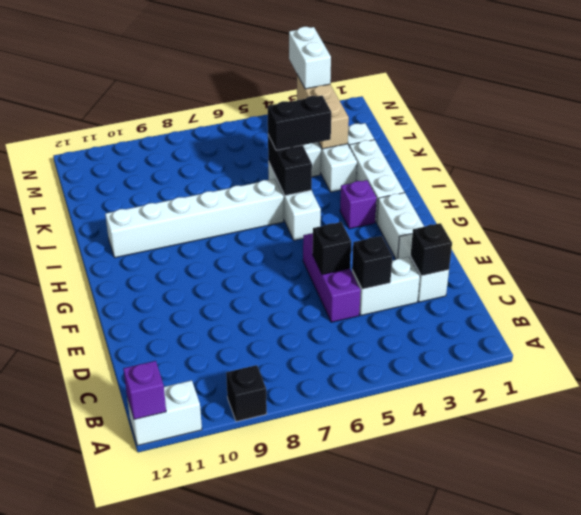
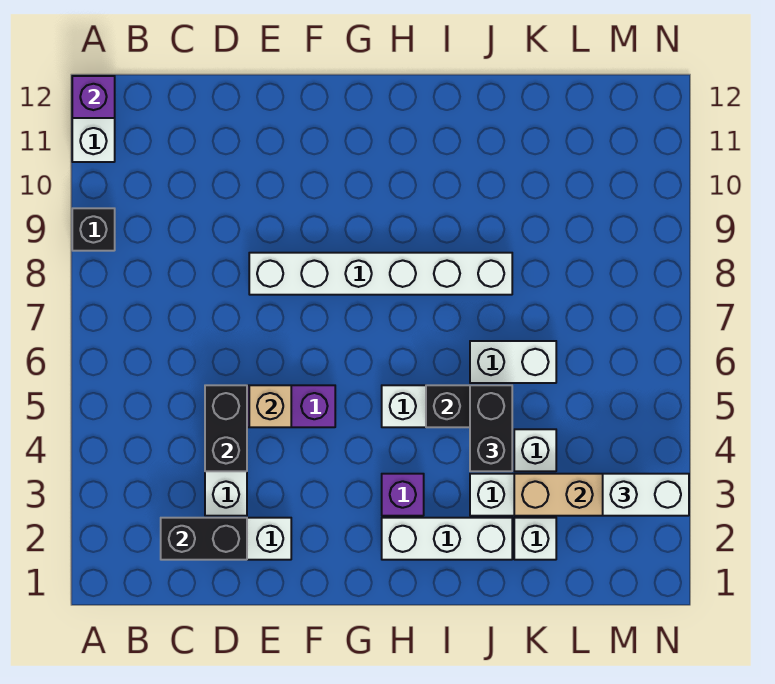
black 1x1 brick [411,223,452,276] -> black 1x2 brick [161,518,247,560]
black 1x1 brick [352,236,392,289] -> black 1x2 brick [205,385,247,471]
black 1x1 brick [313,222,351,275] -> tan 1x1 brick [249,385,291,427]
white 1x2 brick [377,193,424,259] -> white 1x2 brick moved to [470,341,556,383]
white 1x6 brick [105,179,284,258] -> white 1x6 brick turned to [249,253,512,295]

